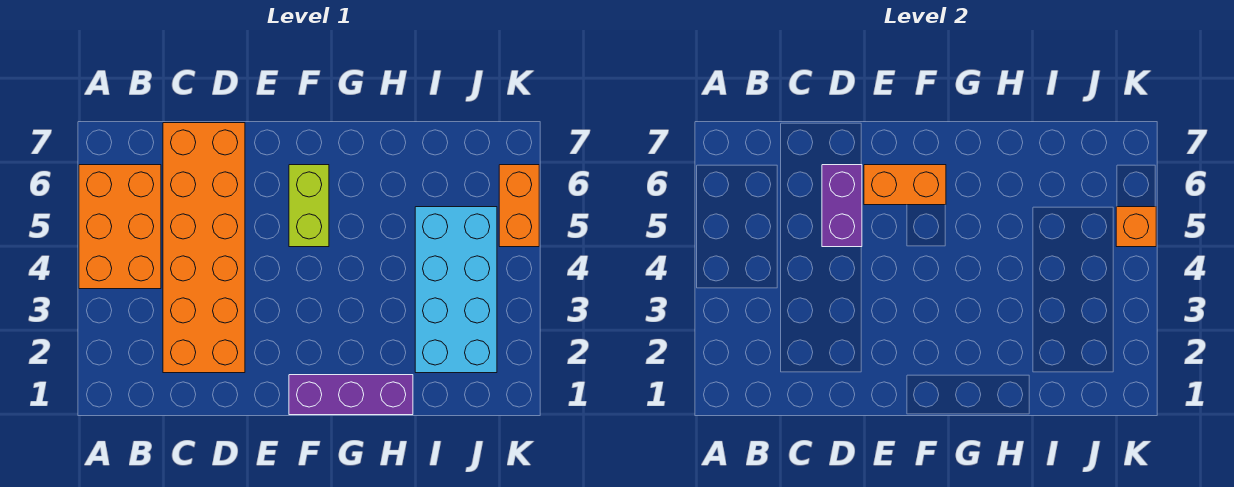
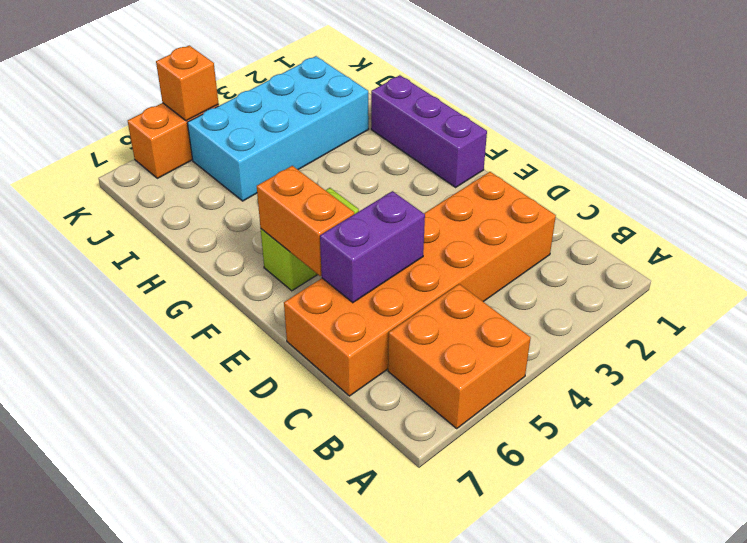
orange 2x3 brick [79,165,161,289] -> orange 2x2 brick [388,284,531,428]

